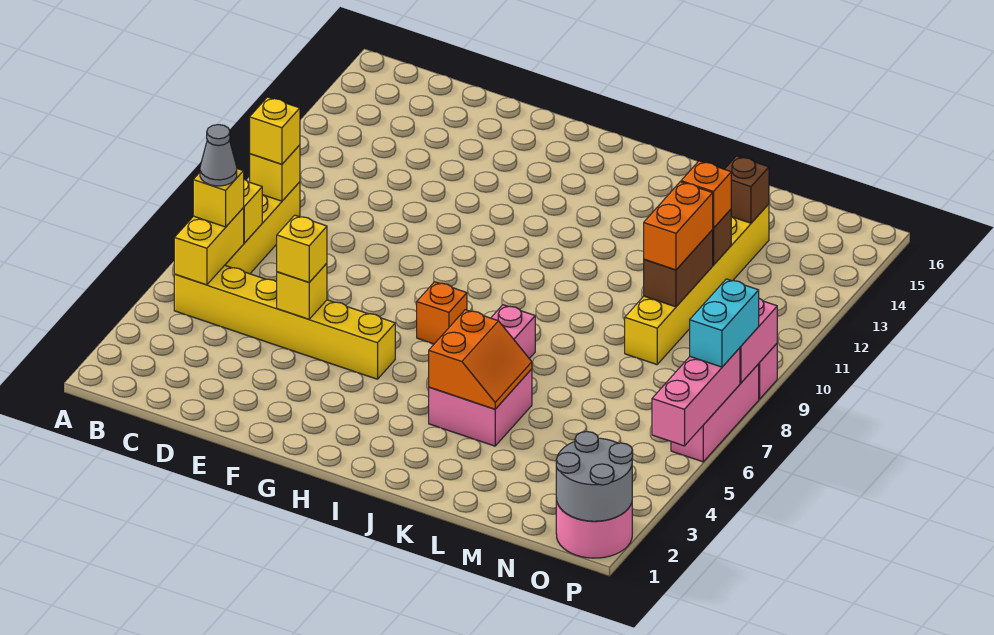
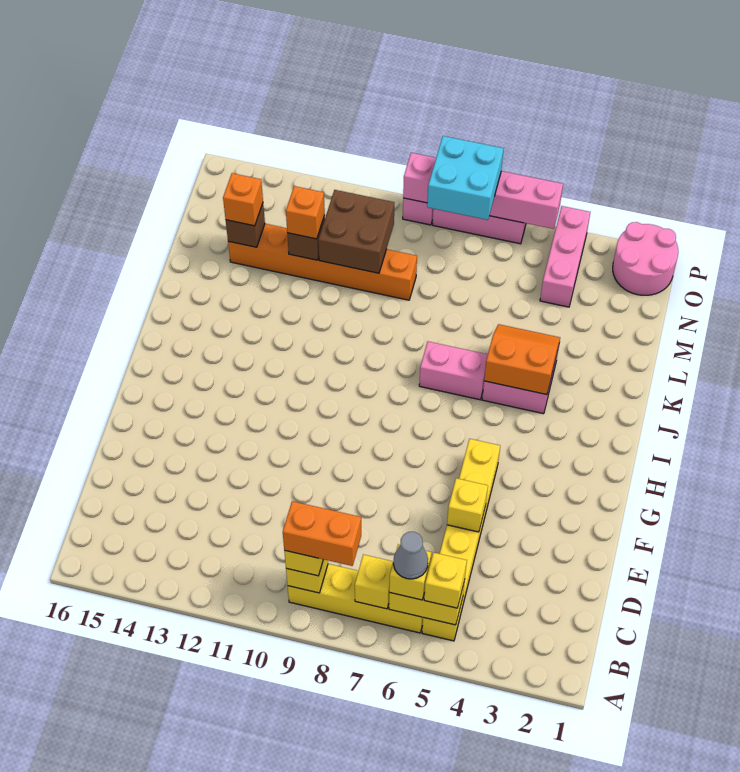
yellow 1x1 brick [277,215,327,282] -> yellow 1x1 brick moved to [424,553,467,608]
orange 1x1 brick [417,282,467,344] -> orange 1x1 brick moved to [223,173,263,226]
yellow 1x6 brick [625,204,769,365] -> orange 1x6 brick [228,224,417,300]
brown 1x2 brick [644,230,713,307] -> brown 2x2 brick [318,190,394,273]
orange 1x2 brick [644,182,713,270] -> orange 1x2 brick moved to [283,501,361,566]
none -> pink 1x3 brick [540,206,590,307]
grey 2x2 round brick [556,432,633,521] -> none
cyan 1x2 brick [690,279,759,367] -> cyan 2x2 brick [427,136,504,220]

